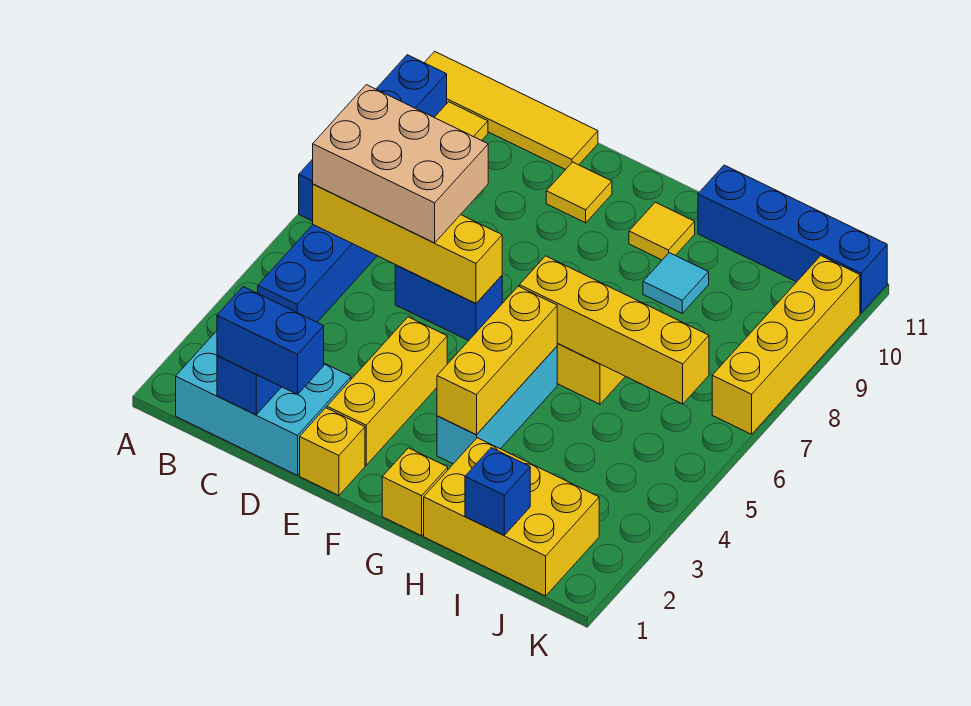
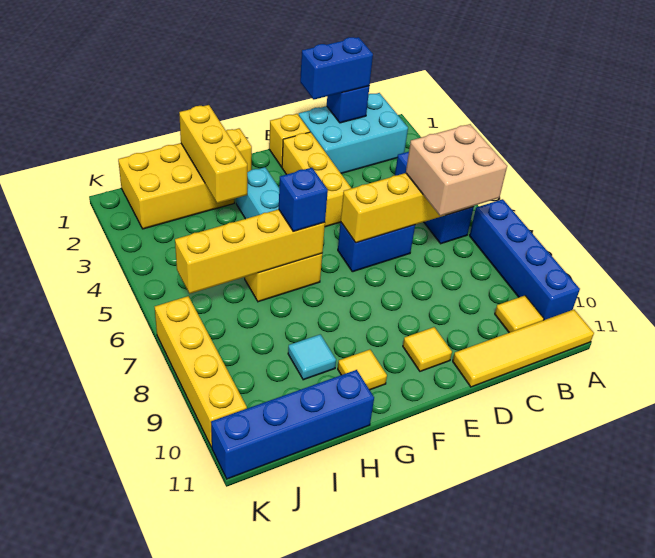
tan 2x3 brick [313,85,488,243] -> tan 2x2 brick [406,124,507,216]
yellow 1x3 brick [437,286,557,435] -> yellow 1x3 brick moved to [179,105,247,203]
blue 1x1 brick [465,448,530,535] -> blue 1x1 brick moved to [279,168,328,231]

